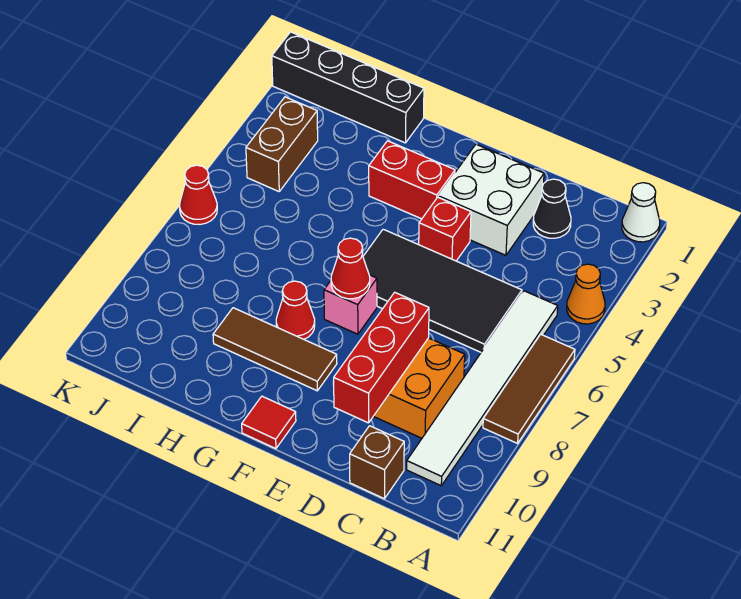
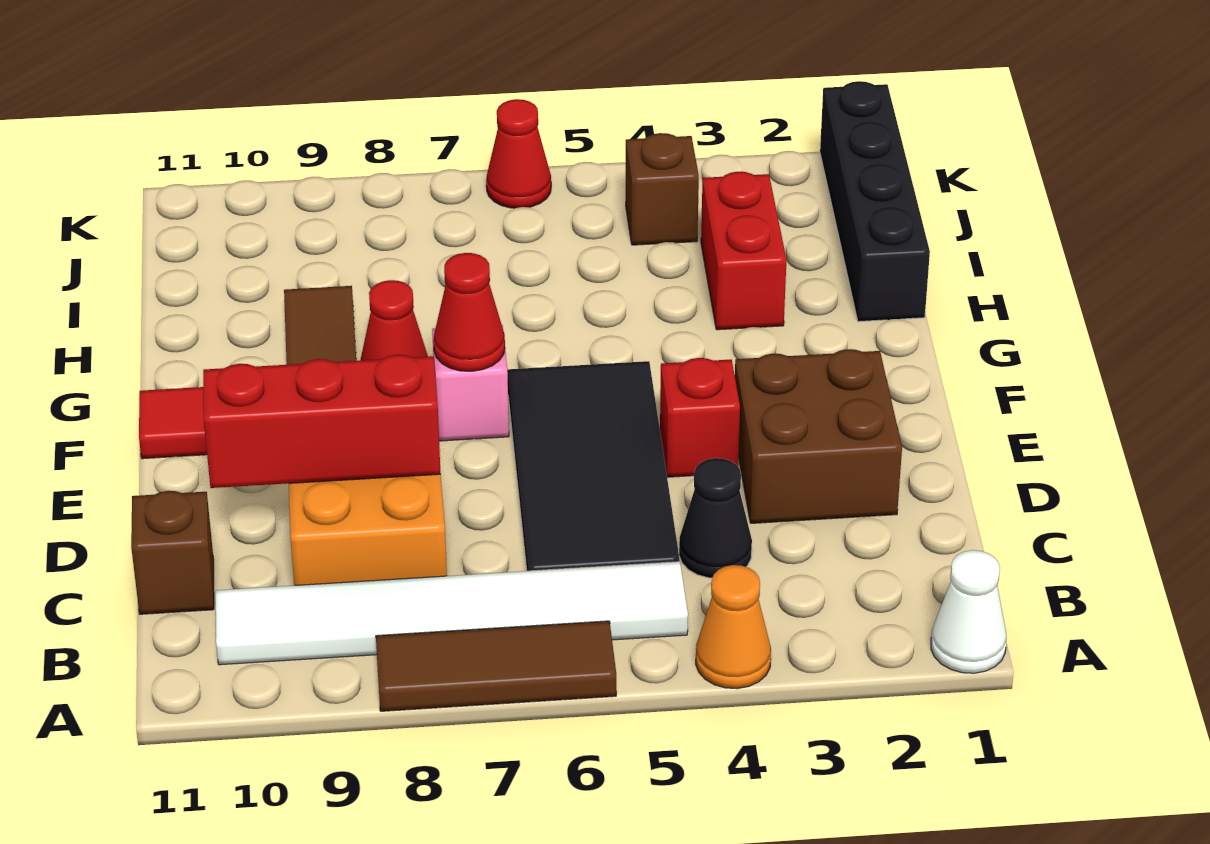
black 1x1 cone [533,179,571,238] -> black 1x1 cone moved to [679,458,752,578]
white 2x2 brick [438,144,544,255] -> brown 2x2 brick [735,349,902,523]
red 1x2 brick [369,141,455,219] -> red 1x2 brick moved to [701,172,787,330]
brown 1x2 brick [246,97,318,191] -> brown 1x1 brick [626,133,699,245]

